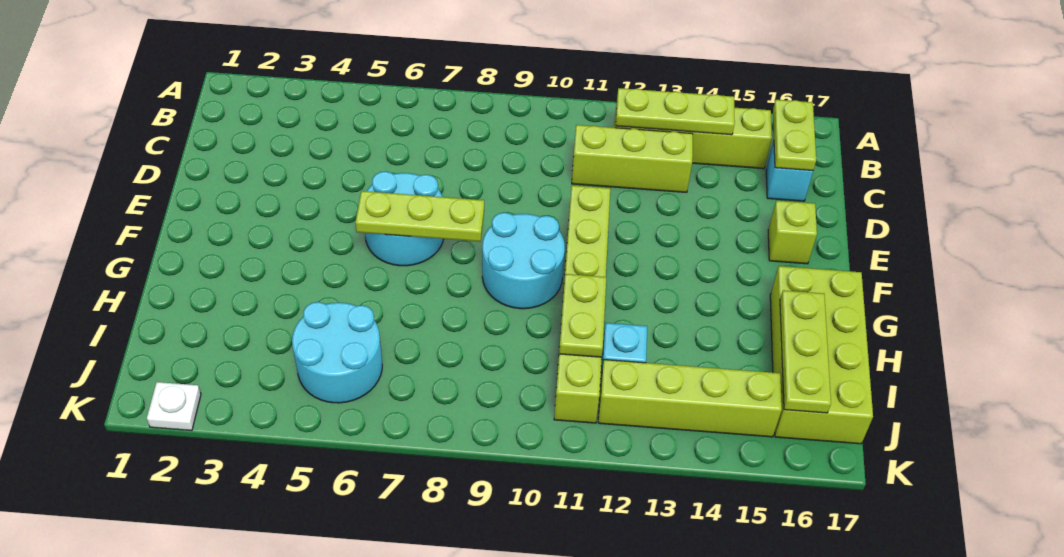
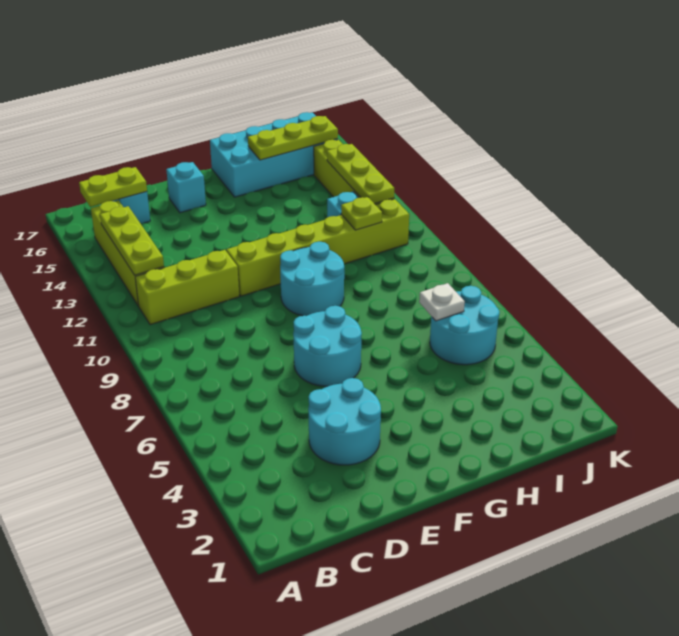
lime 1x3 brick [572,125,693,192] -> lime 1x3 brick turned to [135,250,239,325]
none -> cyan 2x2 round brick [308,378,381,465]
lime 1x1 brick [768,201,817,264] -> cyan 1x1 brick [166,162,206,213]
lime 1x3 plate [355,191,484,242] -> lime 1x3 plate moved to [327,144,394,204]
lime 2x4 brick [770,266,873,444] -> cyan 2x4 brick [210,112,338,197]
lime 1x2 plate [559,274,606,357] -> lime 1x1 plate [341,197,382,230]
white 1x1 plate [147,382,201,431] -> white 1x1 plate moved to [419,283,465,321]

